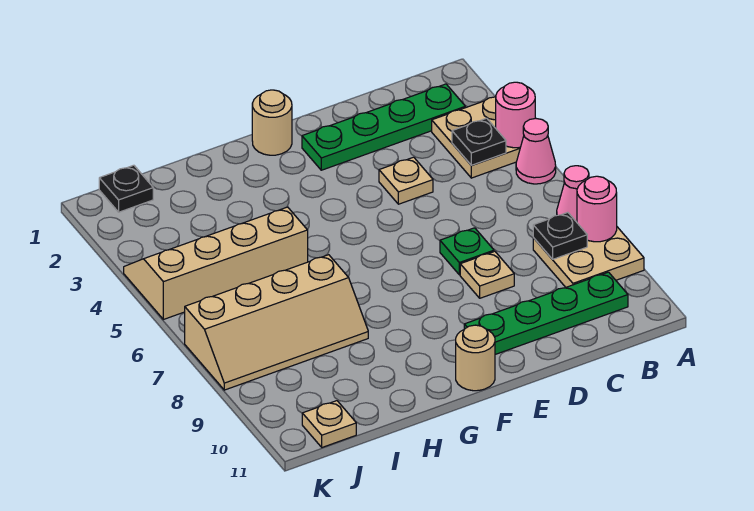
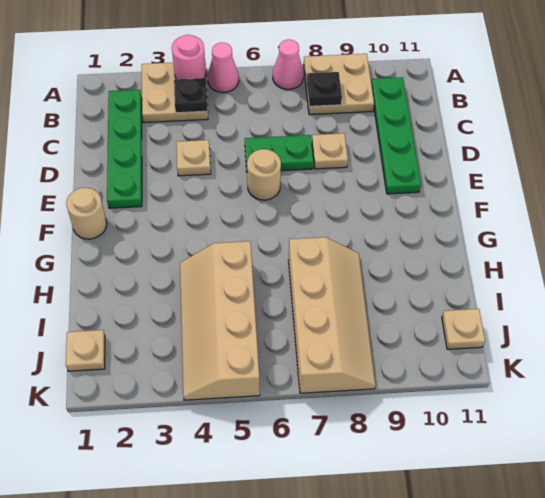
pink 1x1 round brick [577,176,617,242] -> none
green 1x1 plate [440,228,494,275] -> green 1x2 plate [245,135,314,171]
tan 1x1 round brick [456,325,495,391] -> tan 1x1 round brick moved to [247,149,281,200]
black 1x1 plate [99,165,153,212] -> tan 1x1 plate [66,330,105,371]

